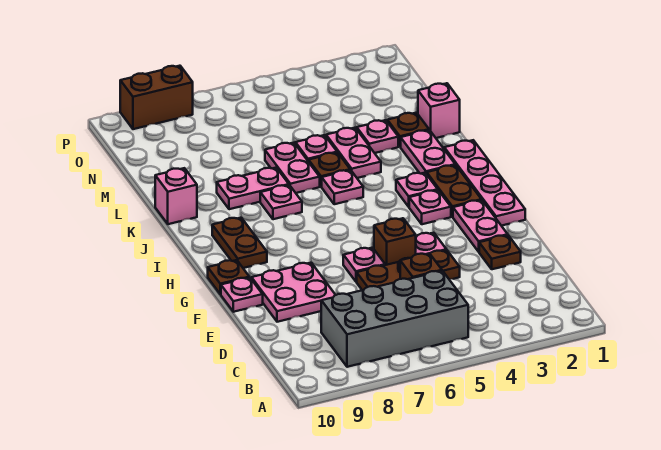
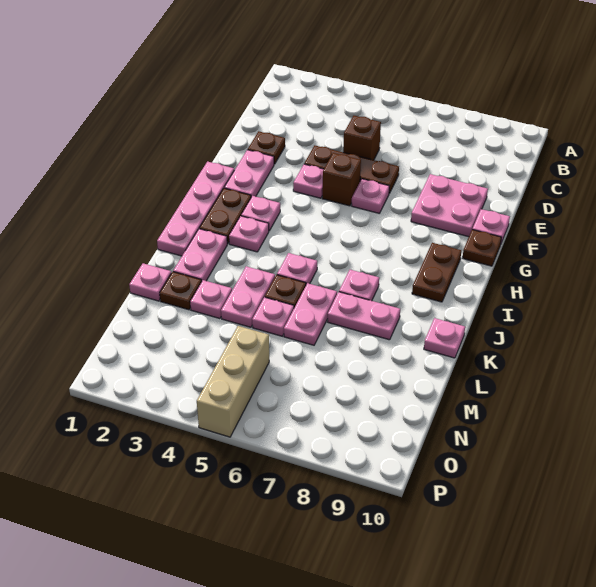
grey 2x4 brick [321,271,468,367] -> none
pink 1x1 brick [155,168,197,224] -> pink 1x1 plate [424,318,465,358]
pink 1x1 brick [418,83,460,138] -> pink 1x1 plate [129,263,171,301]
none -> tan 1x3 brick [197,326,269,437]
brown 1x2 brick [120,66,193,129] -> none

